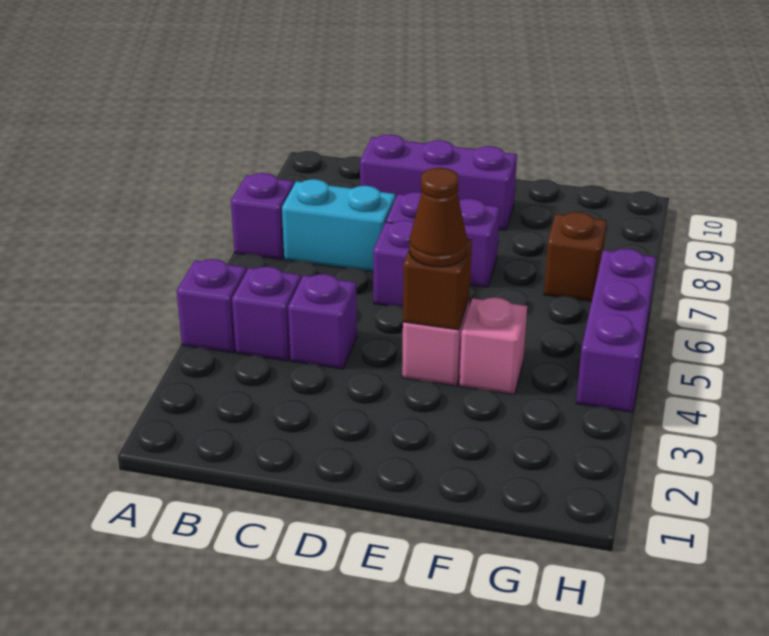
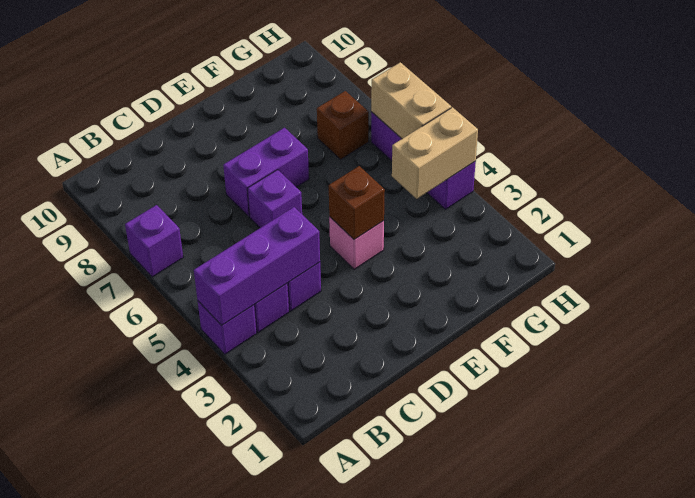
cyan 1x2 brick [282,179,395,272] -> none
purple 1x3 brick [360,135,517,230] -> purple 1x3 brick moved to [194,207,320,326]
brown 1x1 cone [409,168,467,267] -> none
pink 1x1 brick [460,298,527,394] -> none
none -> tan 1x2 brick [392,107,478,199]
none -> tan 1x2 brick [371,62,451,139]

